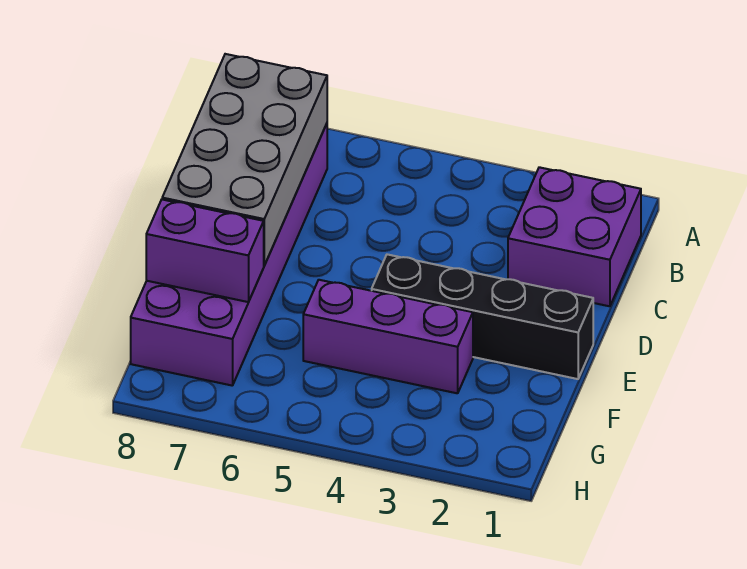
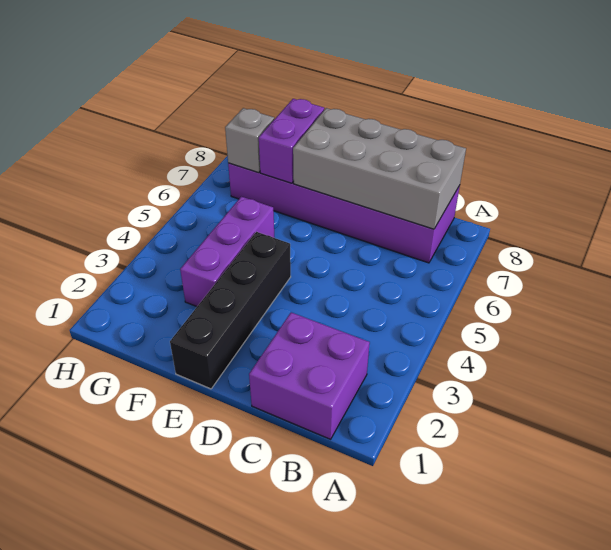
none -> grey 1x1 brick [225,108,274,173]

